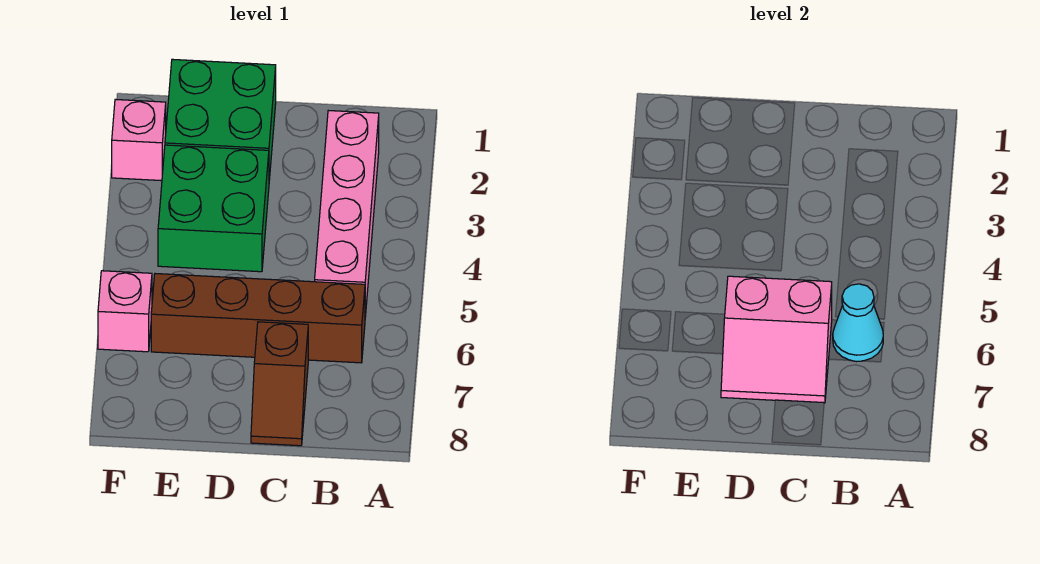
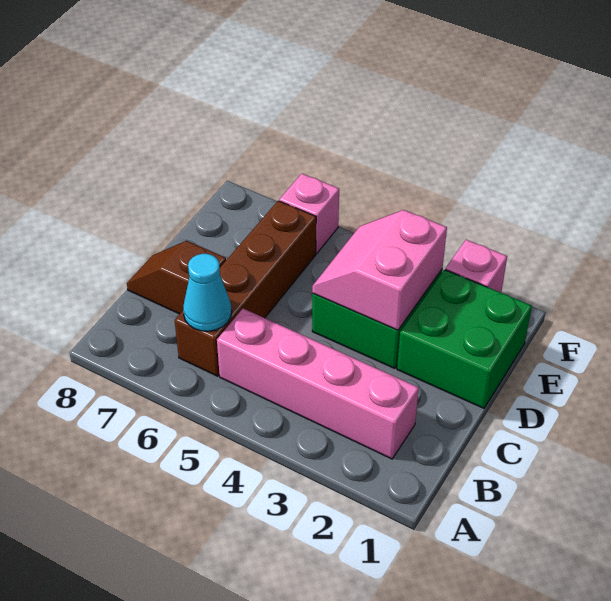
pink 2x2 slope [721,276,832,403] -> pink 2x2 slope moved to [312,210,447,330]

